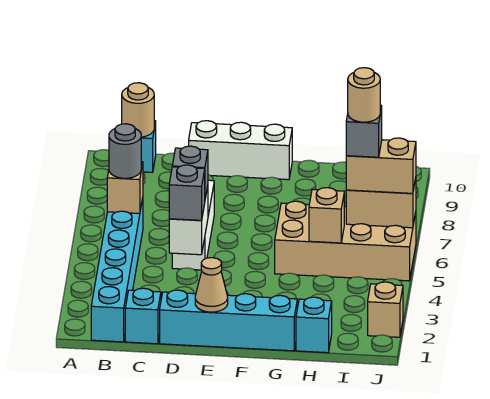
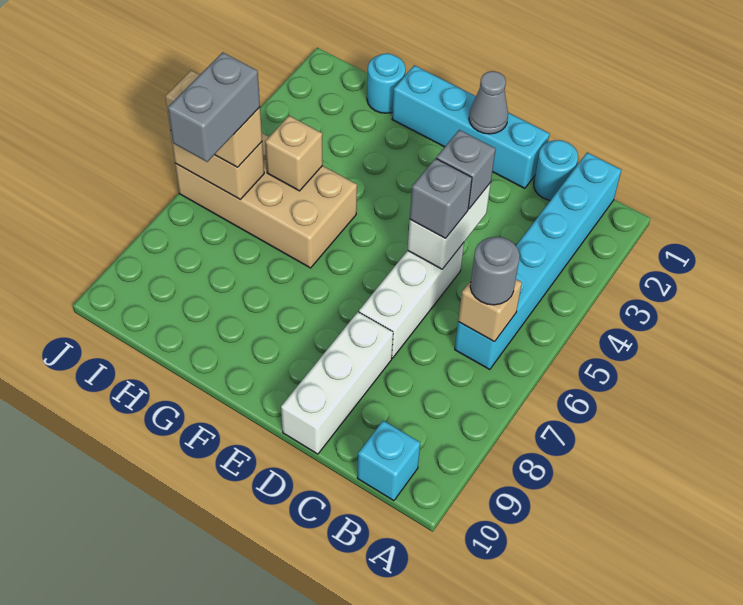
tan 1x1 round brick [122,83,154,137] -> none
cyan 1x1 brick [125,288,161,344] -> cyan 1x1 round brick [534,140,578,200]
white 1x3 brick [189,121,292,180] -> white 1x3 brick turned to [281,312,393,454]
tan 1x1 cone [195,258,228,312] -> grey 1x1 cone [469,71,508,134]
cyan 1x1 brick [296,297,332,353] -> cyan 1x1 round brick [367,53,405,113]
grey 1x1 brick [346,105,382,157] -> grey 1x2 brick [168,52,260,162]
tan 1x1 round brick [348,68,380,122] -> none
tan 1x1 brick [368,282,403,337] -> none

